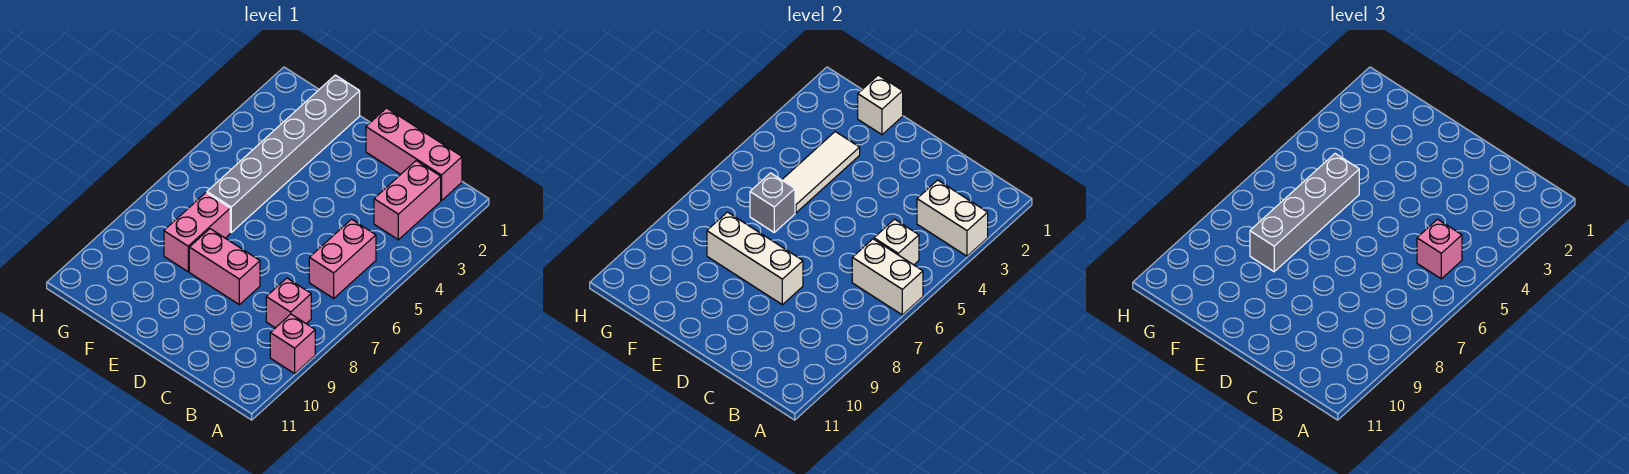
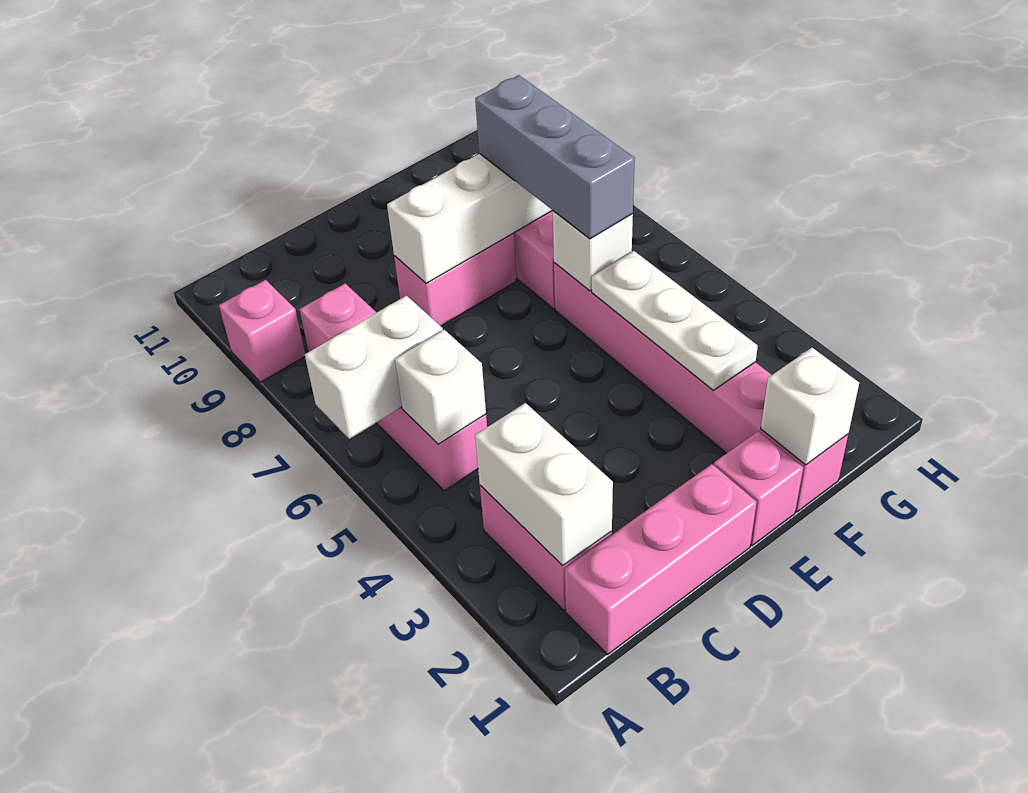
white 1x2 brick [917,180,988,256] -> white 1x2 brick turned to [475,403,613,566]
pink 1x1 brick [1417,219,1462,279] -> pink 1x1 brick moved to [714,431,803,546]
grey 1x6 brick [207,75,360,232] -> pink 1x6 brick [554,263,848,512]
white 1x3 tile [782,132,860,213] -> white 1x3 plate [592,251,758,390]
grey 1x4 brick [1250,154,1359,272] -> grey 1x3 brick [475,75,635,239]
grey 1x1 brick [750,173,795,232] -> white 1x1 brick [553,211,633,291]

